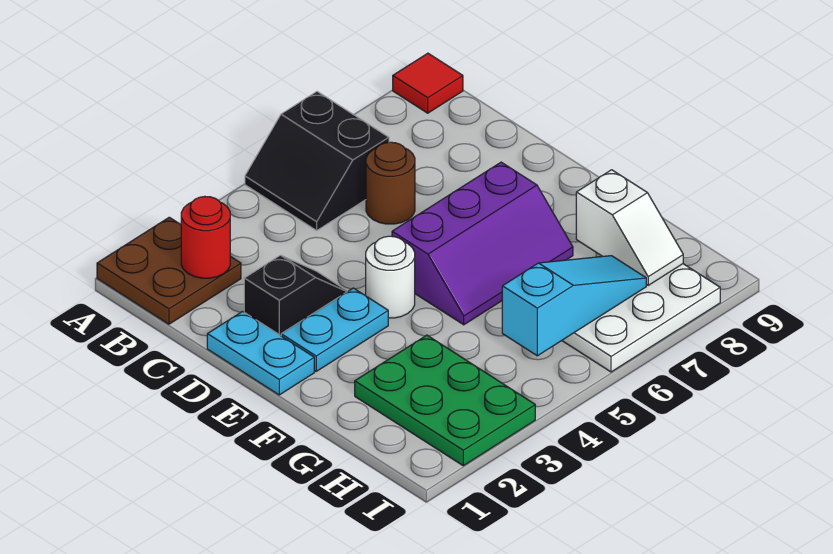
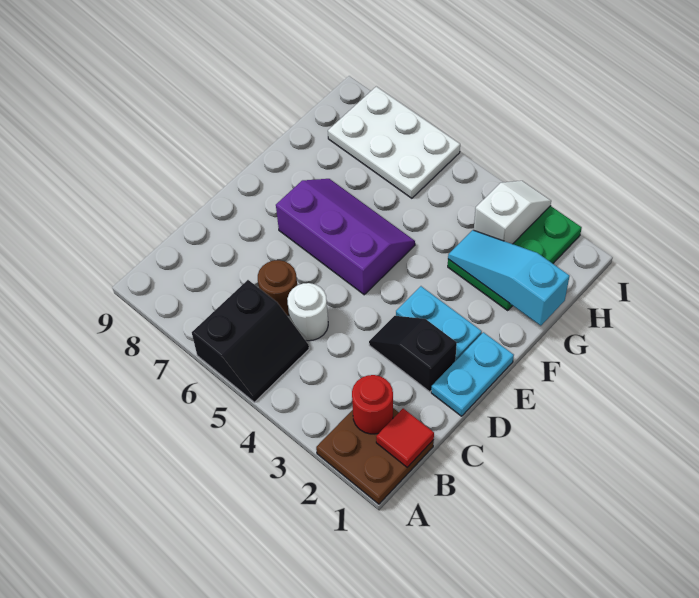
red 1x1 tile [393,53,463,113] -> red 1x1 tile moved to [376,408,434,467]
white 1x1 round brick [366,236,415,318] -> white 1x1 round brick moved to [287,283,328,341]
white 1x2 slope [576,170,683,285] -> white 1x2 slope moved to [474,181,551,244]
cyan 1x3 slope [502,256,646,356] -> cyan 1x3 slope moved to [448,230,570,326]

